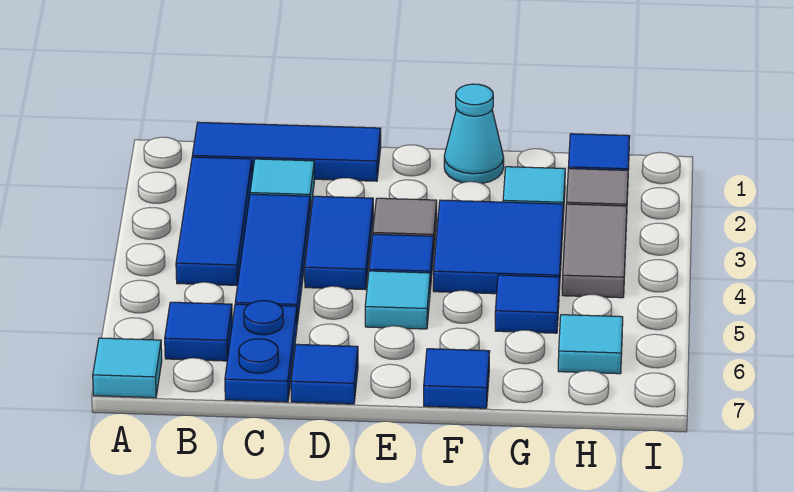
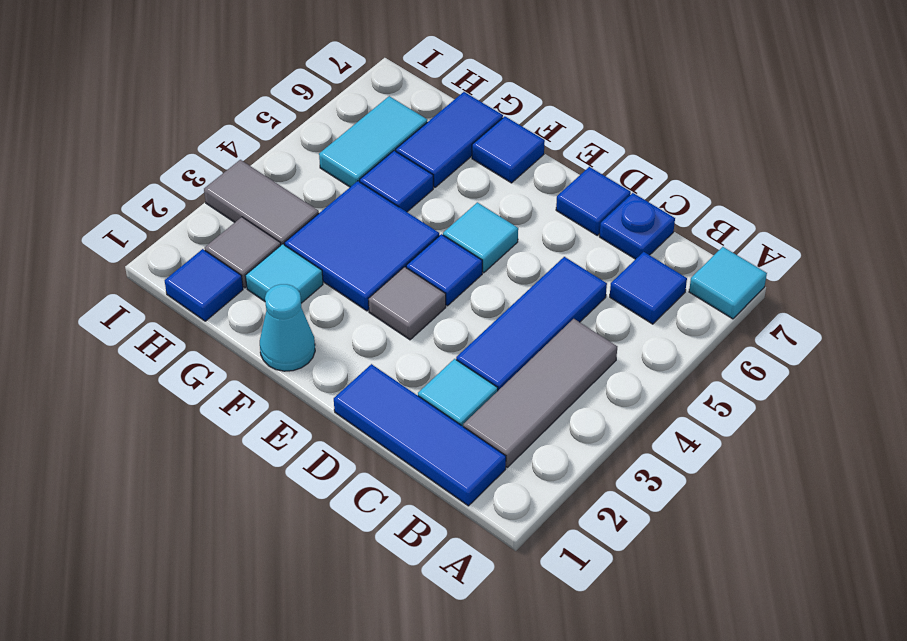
blue 1x3 tile [176,157,252,285] -> grey 1x3 tile [463,319,617,467]
blue 1x2 plate [225,301,297,402] -> blue 1x1 plate [600,193,675,259]
blue 1x2 tile [305,196,373,290] -> blue 1x2 tile moved to [396,92,503,187]
grey 1x2 tile [562,204,627,298] -> grey 1x2 tile turned to [204,160,319,245]
cyan 1x1 tile [558,315,623,374] -> cyan 1x2 tile [319,96,427,187]

